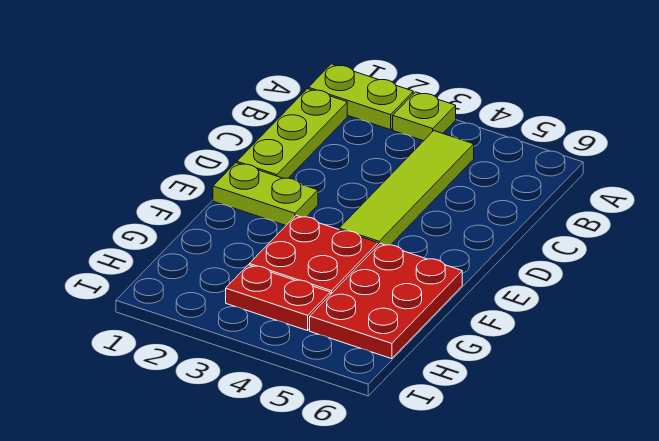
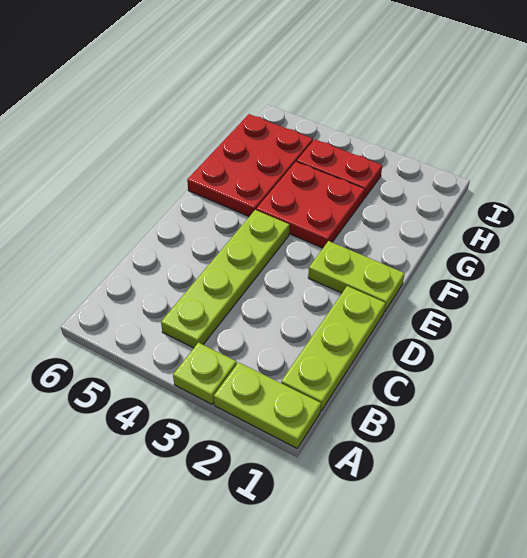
lime 1x4 tile [339,131,474,245] -> lime 1x4 plate [161,210,289,348]

